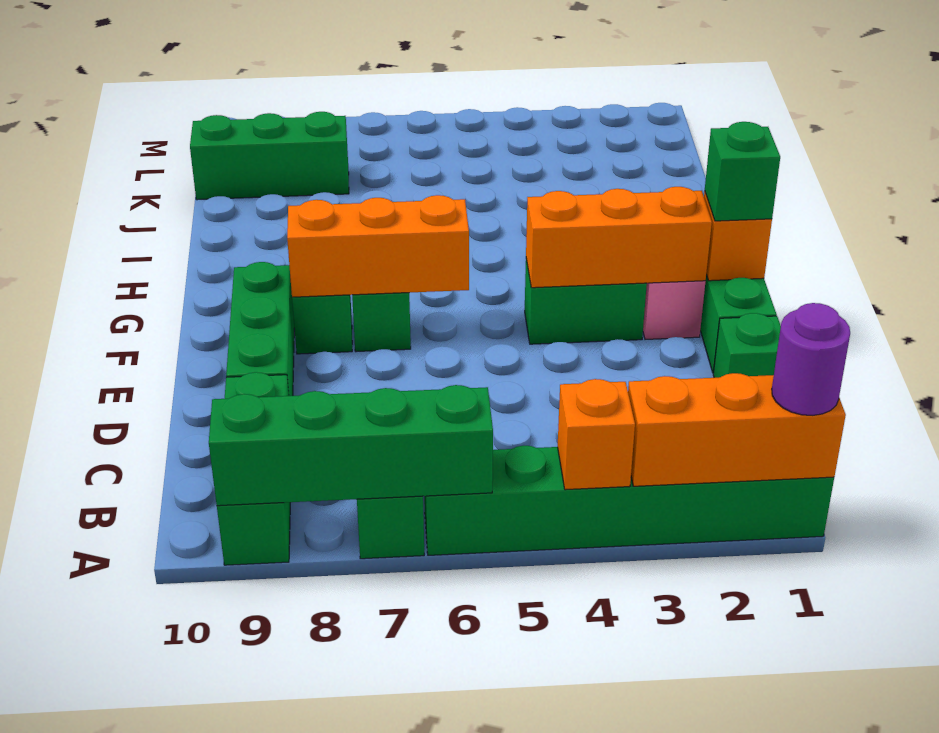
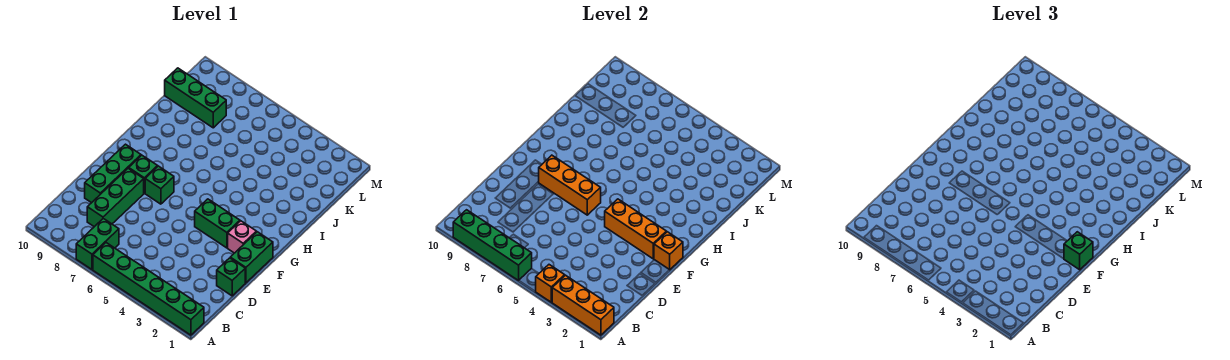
purple 1x1 round brick [772,303,850,415] -> none
green 1x3 brick [217,372,290,565] -> green 1x3 brick moved to [87,168,144,227]

